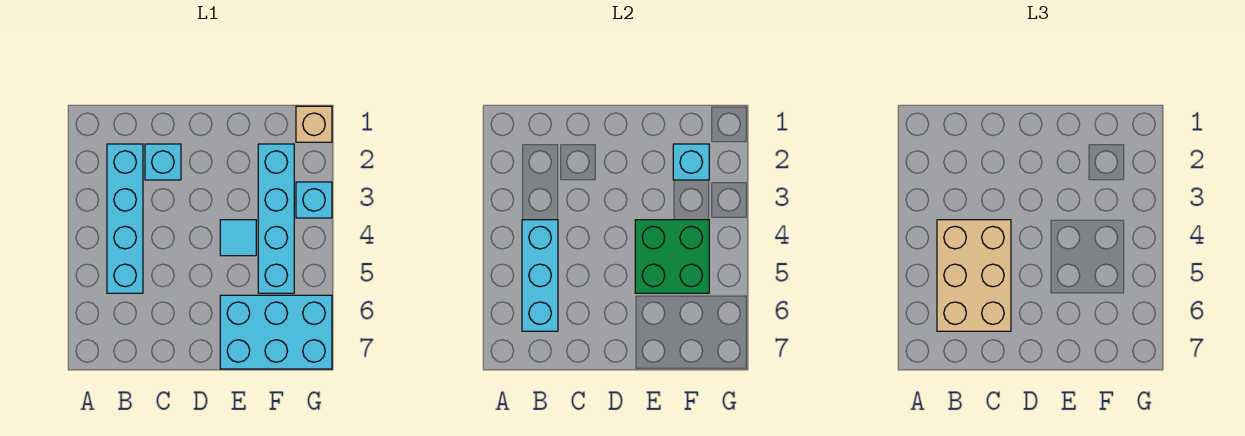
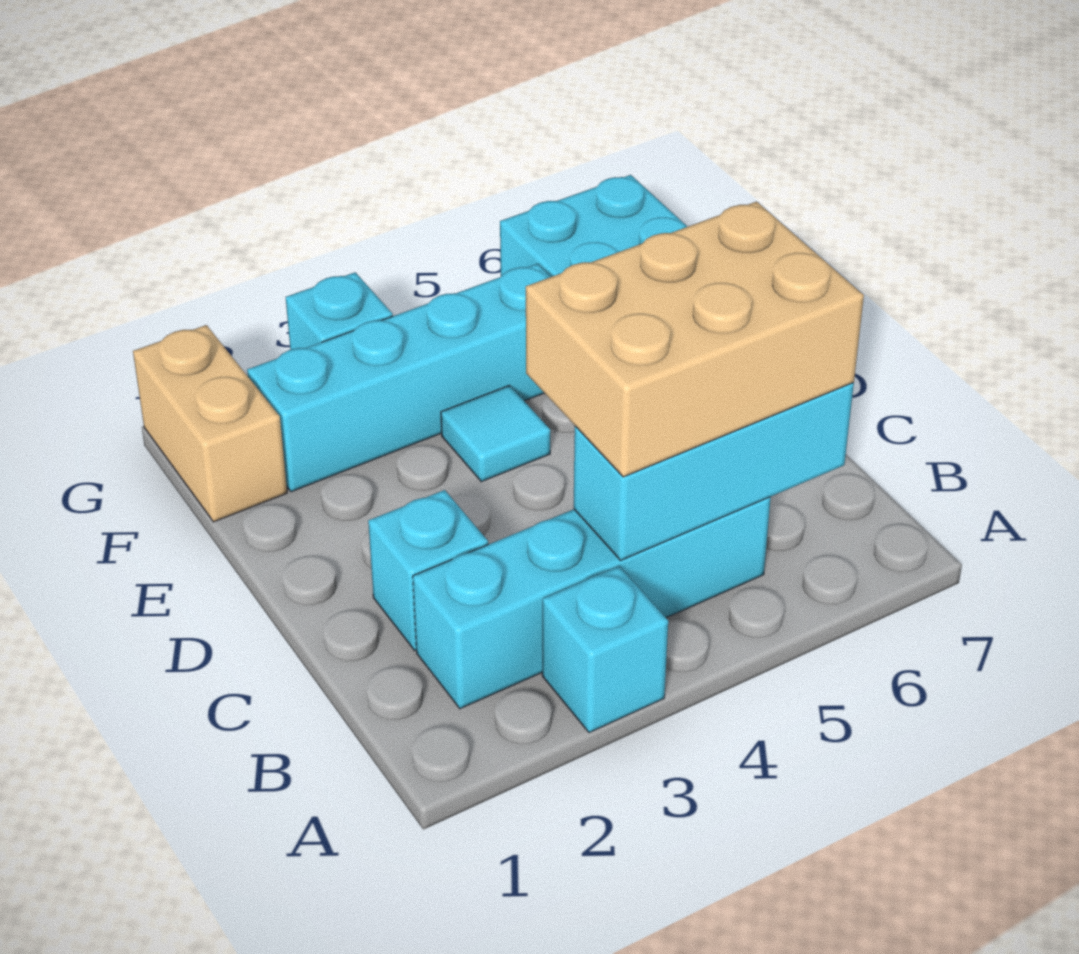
green 2x2 brick [635,220,709,293] -> none
cyan 1x1 brick [673,144,709,180] -> cyan 1x1 brick moved to [542,566,668,733]
tan 1x1 brick [296,106,332,142] -> tan 1x2 brick [133,325,287,522]

